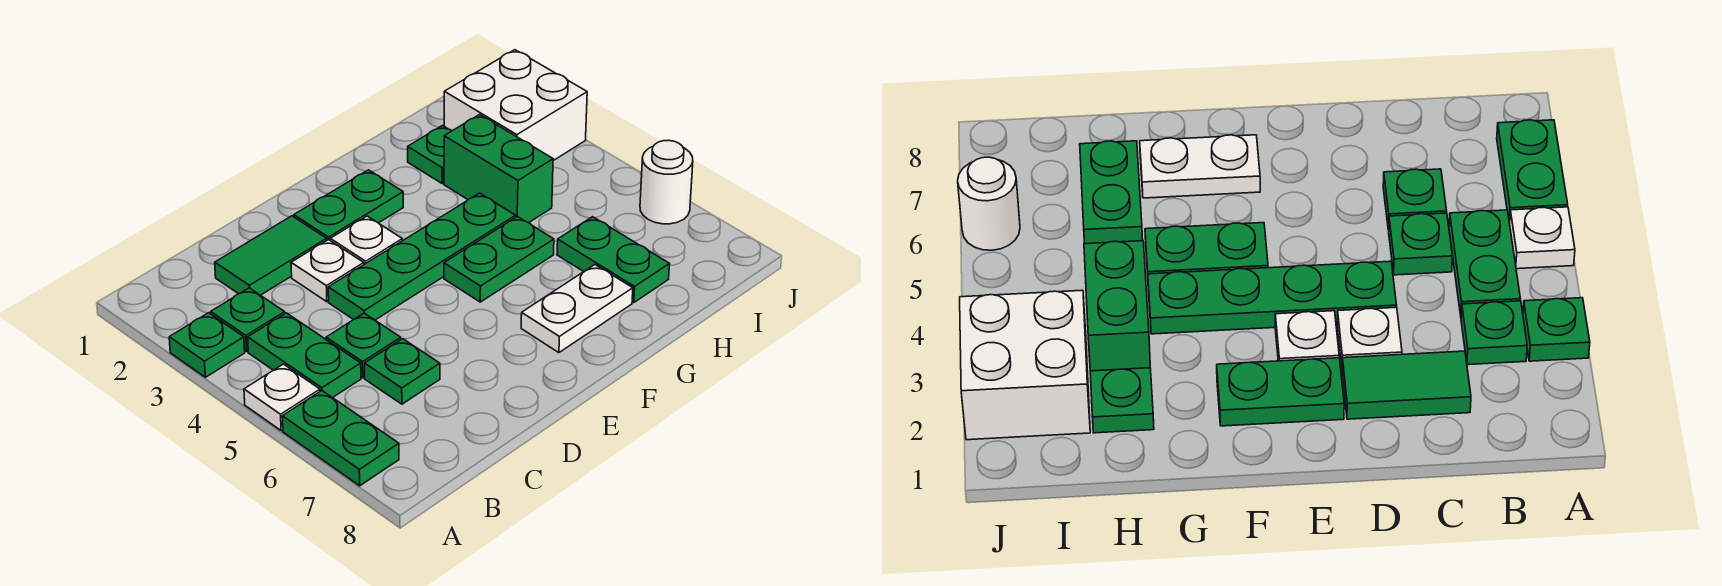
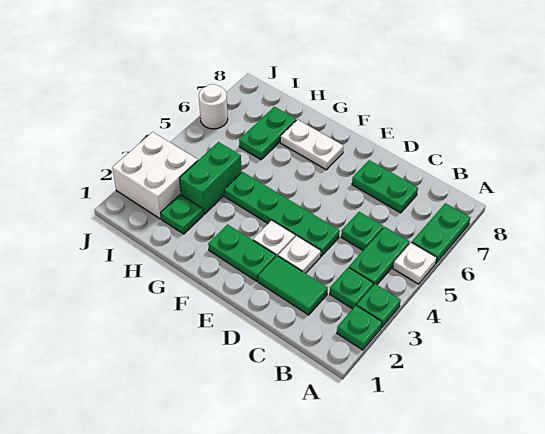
green 1x1 plate [365,339,440,404] -> green 1x1 plate moved to [337,305,382,350]
green 1x2 plate [444,216,554,302] -> green 1x2 plate moved to [352,160,418,213]

